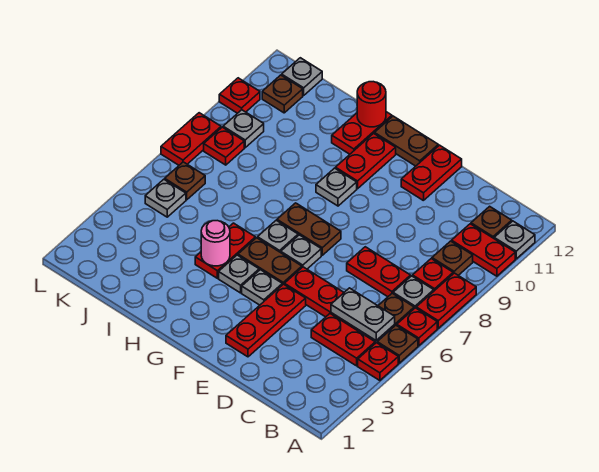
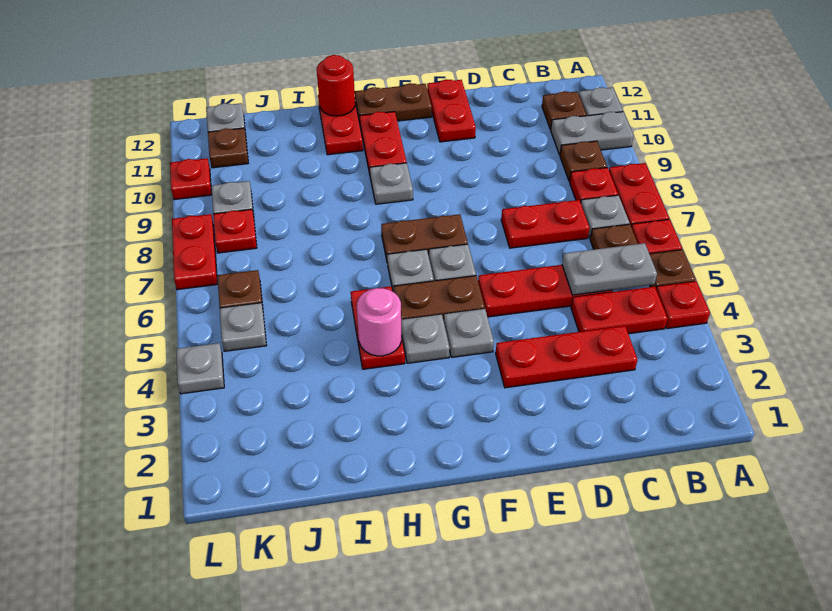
red 1x2 plate [452,224,515,276] -> grey 1x2 plate [551,112,634,155]
red 1x3 plate [226,284,306,357] -> red 1x3 plate turned to [496,326,638,388]
none -> grey 1x1 plate [176,343,224,394]

